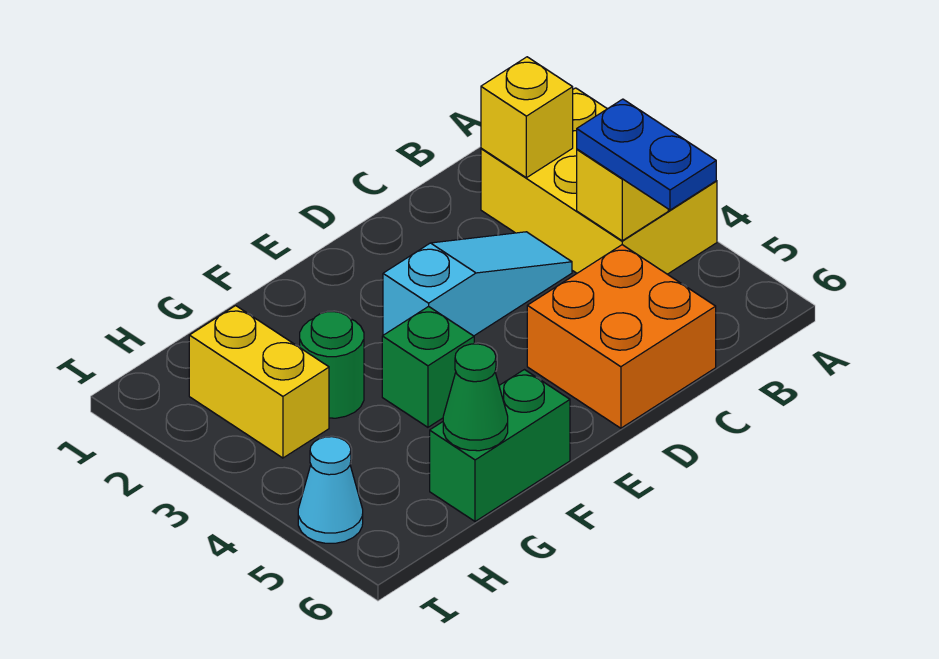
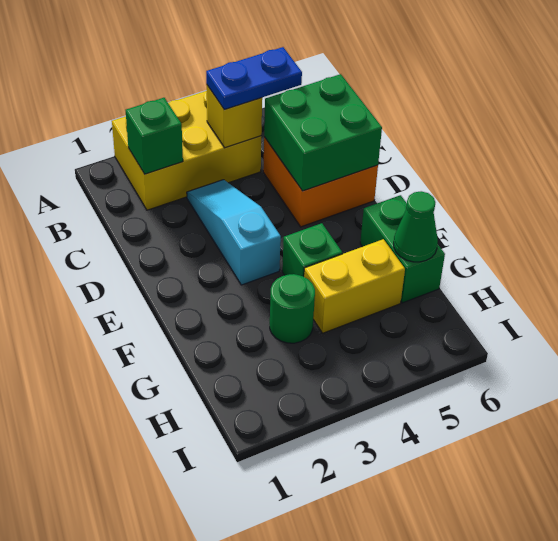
yellow 1x1 brick [481,57,573,178] -> green 1x1 brick [126,98,183,174]
none -> green 2x2 brick [264,74,382,191]
yellow 1x2 brick [189,306,329,458] -> yellow 1x2 brick moved to [304,239,405,333]
cyan 1x1 cone [298,437,363,543] -> none

